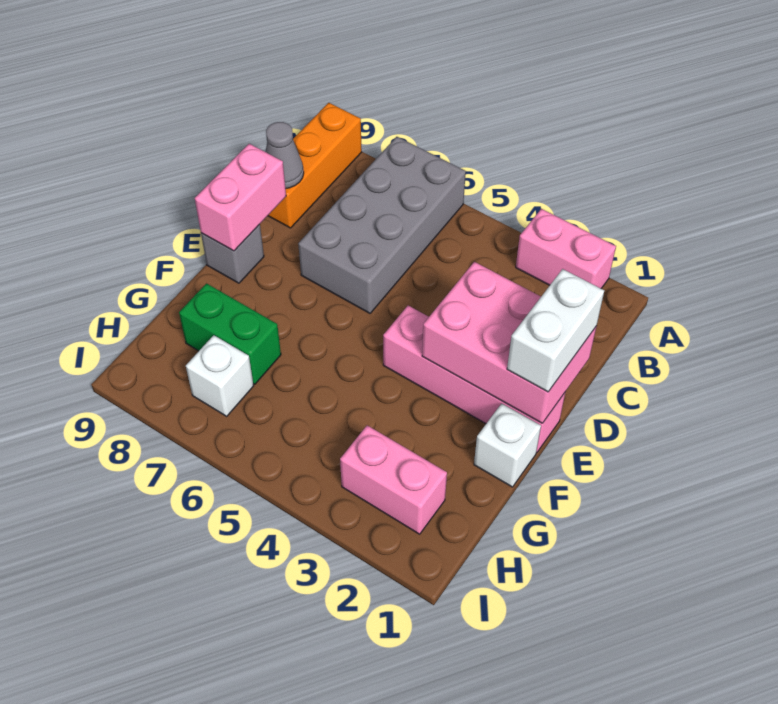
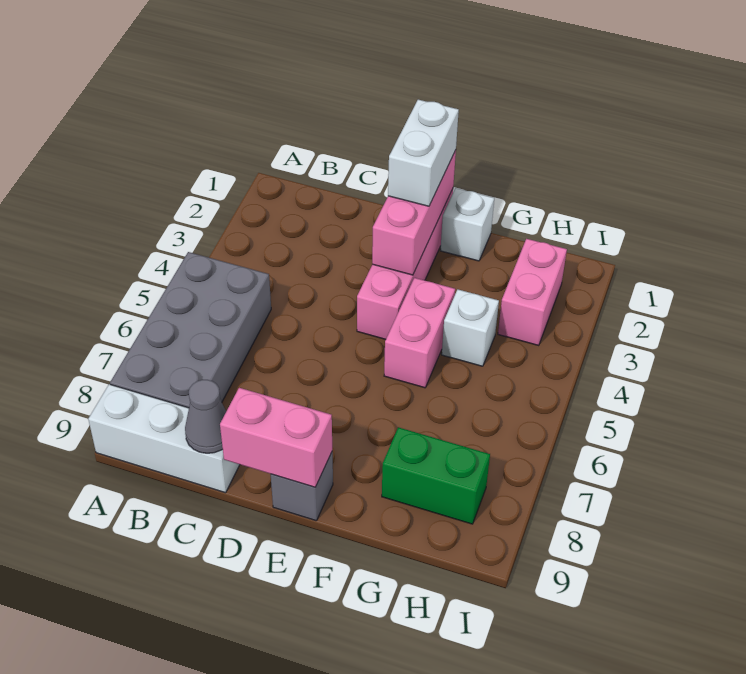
pink 1x2 brick [516,209,616,288] -> pink 1x2 brick moved to [384,278,455,388]
grey 2x4 brick [298,137,466,313] -> grey 2x4 brick turned to [110,252,271,408]
orange 1x3 brick [268,103,362,228] -> white 1x3 brick [88,384,240,493]
pink 2x3 brick [422,262,596,423] -> pink 1x3 brick [372,150,456,275]
white 1x2 brick [507,269,604,392] -> white 1x2 brick turned to [388,100,459,206]
green 1x2 brick [179,284,281,384] -> green 1x2 brick turned to [382,427,490,524]
white 1x1 brick [186,335,254,416] -> white 1x1 brick moved to [442,289,499,366]

